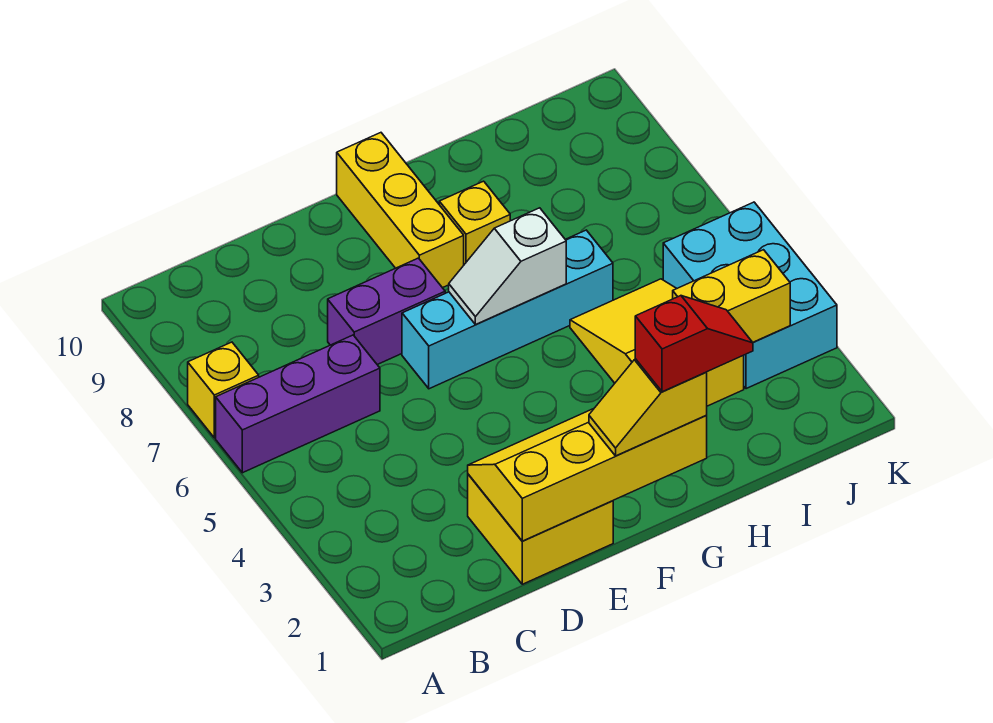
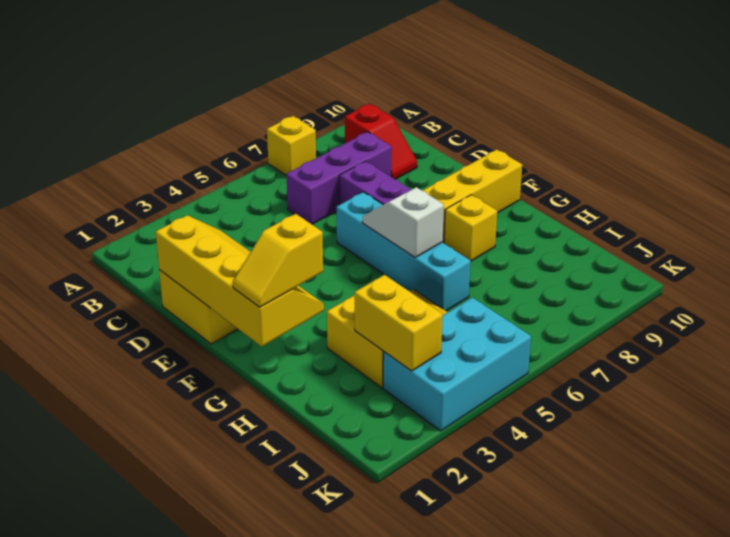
purple 1x3 brick [216,335,380,473] -> purple 1x3 brick turned to [286,132,392,224]
yellow 1x2 slope [589,359,707,456] -> yellow 1x2 slope turned to [233,214,323,307]
red 1x2 slope [635,296,753,392] -> red 1x2 slope moved to [345,104,417,179]

